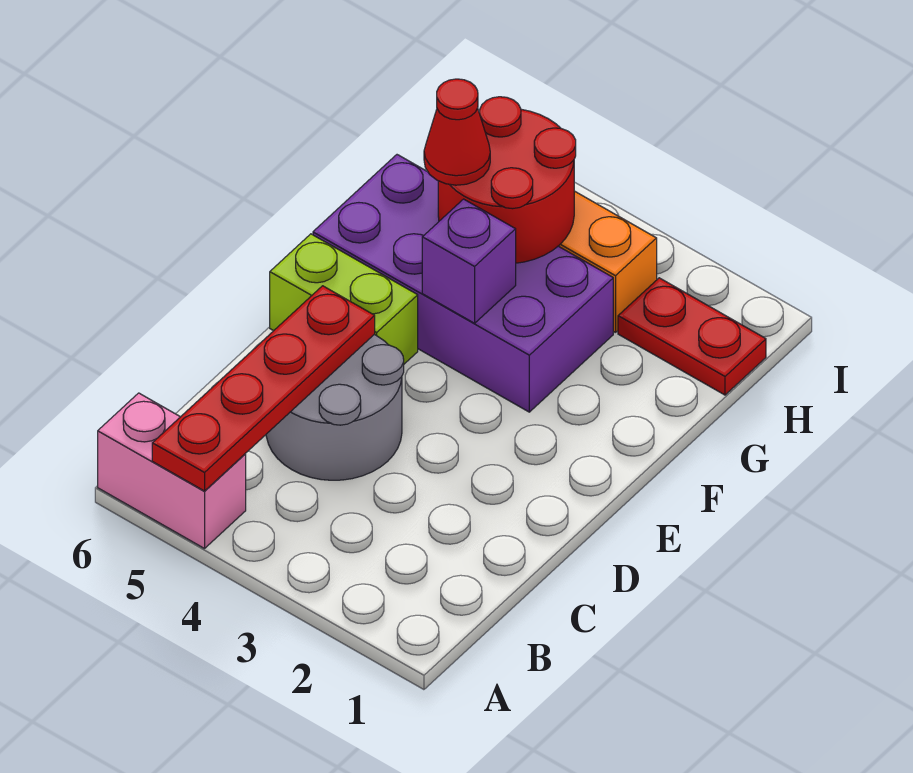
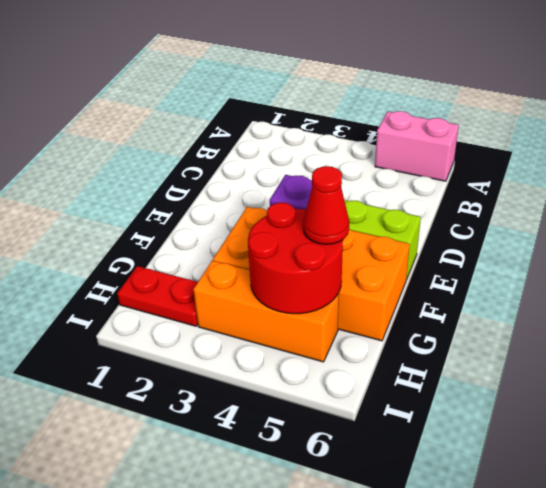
red 1x4 plate [152,286,375,491] -> none
grey 2x2 round brick [266,334,404,480] -> none
purple 2x4 brick [313,155,613,412] -> orange 2x4 brick [213,207,410,341]

